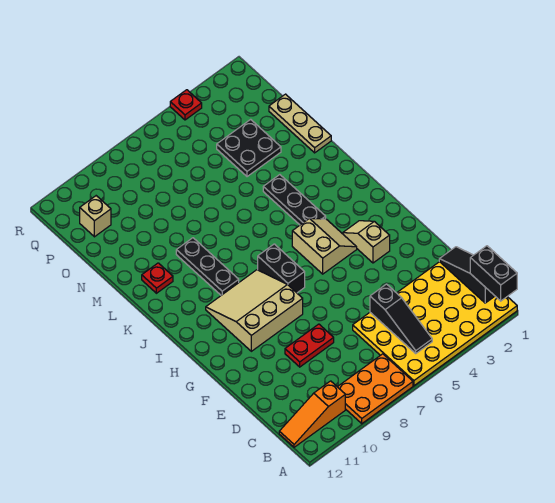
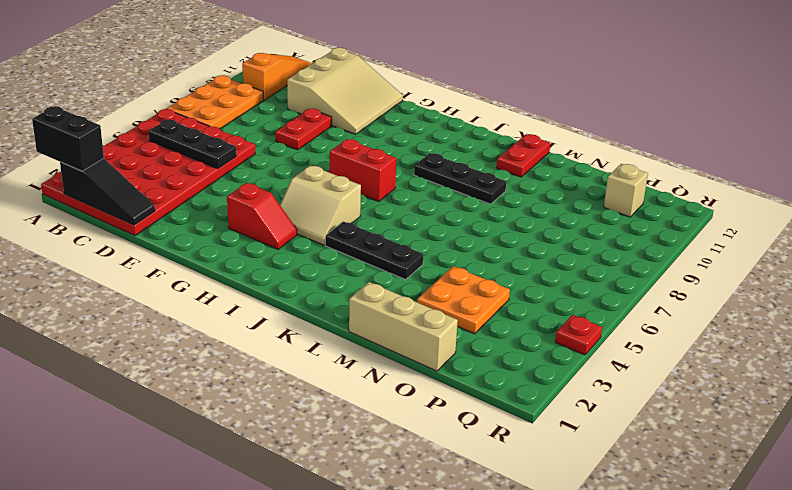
yellow 4x6 plate [353,262,517,386] -> red 4x6 plate [41,109,255,236]
black 1x3 slope [370,284,432,353] -> black 1x3 plate [149,119,236,169]
tan 1x2 slope [343,221,390,263] -> red 1x2 slope [227,183,297,249]
tan 3x3 slope [206,270,303,351] -> tan 3x3 slope moved to [287,48,403,134]
black 1x2 brick [258,244,305,293] -> red 1x2 brick [330,139,396,202]
red 1x1 plate [142,263,173,293] -> red 1x2 plate [497,134,550,177]
tan 1x3 plate [269,94,331,153] -> tan 1x3 brick [349,282,458,371]
black 2x2 plate [217,119,281,177] -> orange 2x2 plate [417,266,510,334]

